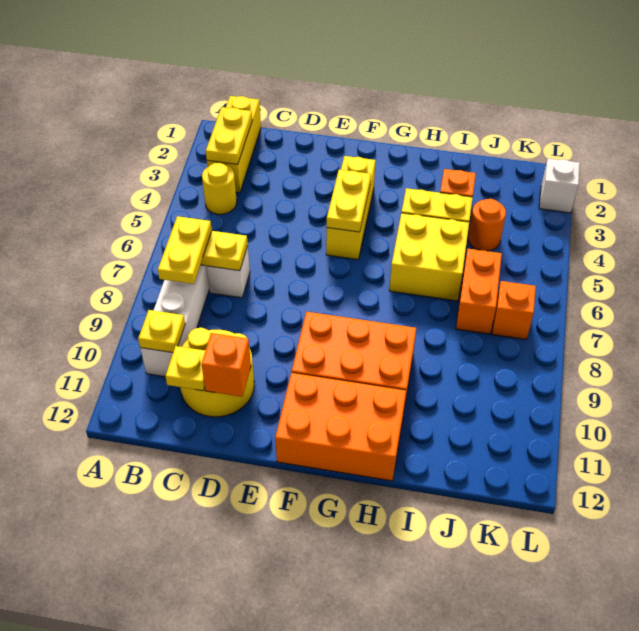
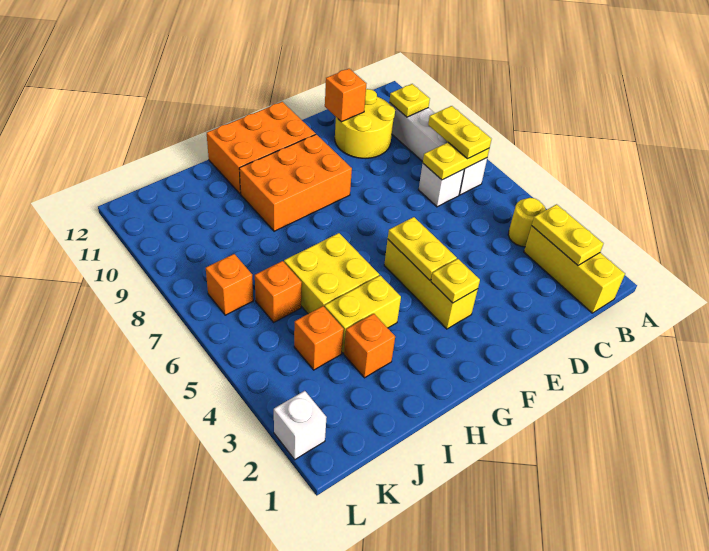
yellow 1x1 plate [165,346,205,391] -> yellow 1x1 plate moved to [431,259,480,303]
orange 1x1 round brick [468,199,506,251] -> orange 1x1 brick [294,306,344,370]
orange 1x2 brick [456,249,502,334] -> orange 1x1 brick [255,261,302,322]

